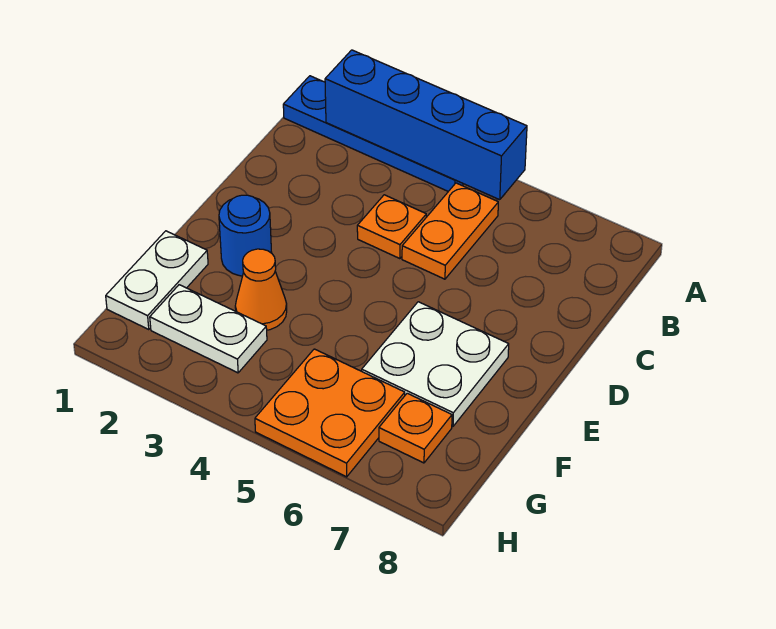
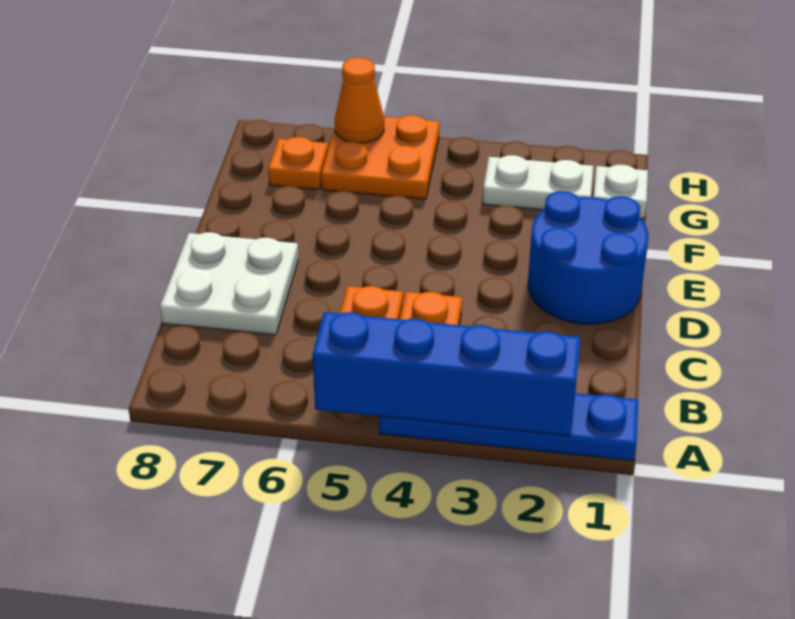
blue 1x1 round brick [219,195,272,276] -> blue 2x2 round brick [528,191,649,324]
white 2x2 plate [362,302,509,426] -> white 2x2 plate moved to [160,232,298,335]
white 1x2 plate [106,231,208,329] -> white 1x1 plate [593,165,648,219]
orange 1x1 cone [235,249,287,330] -> orange 1x1 cone moved to [335,58,384,143]

